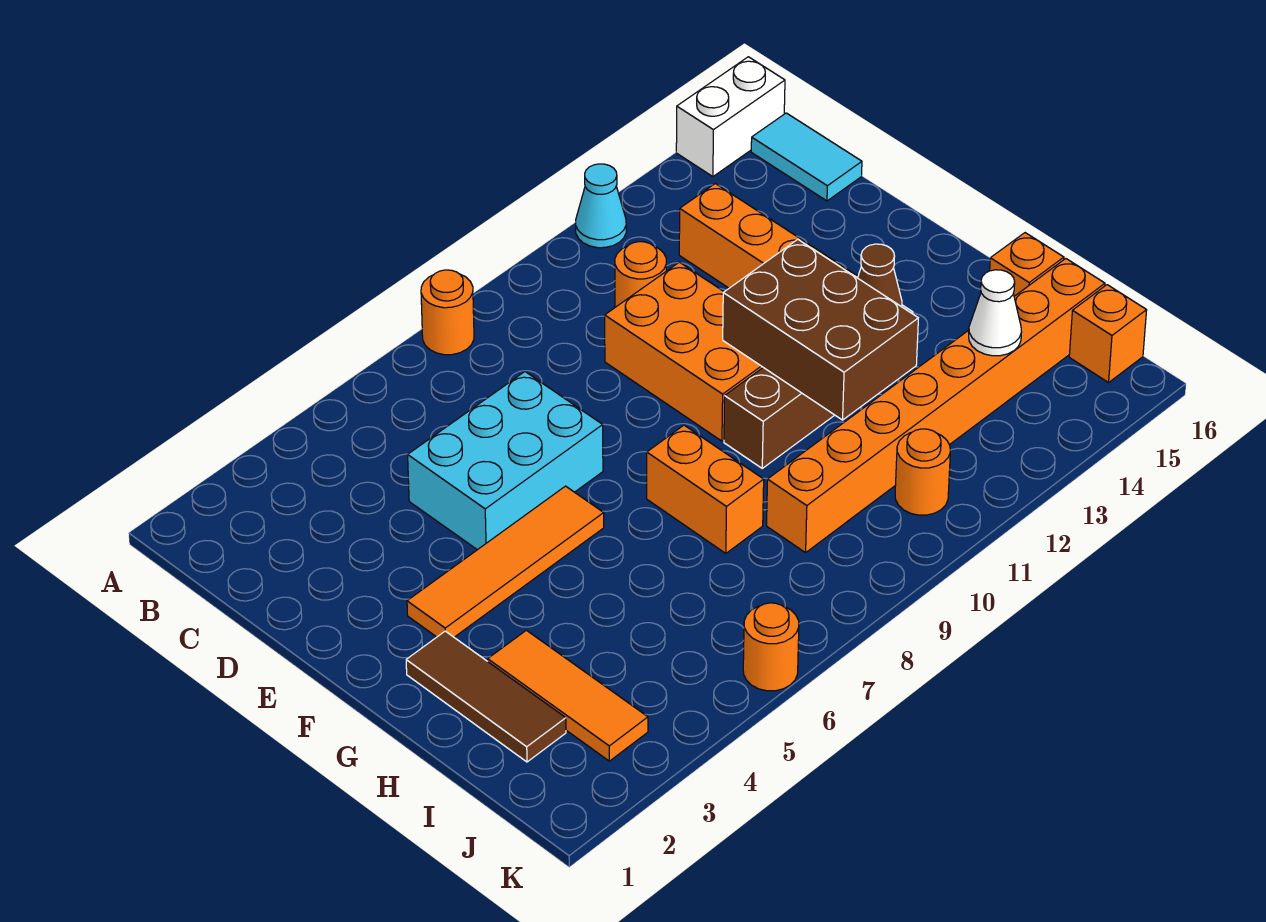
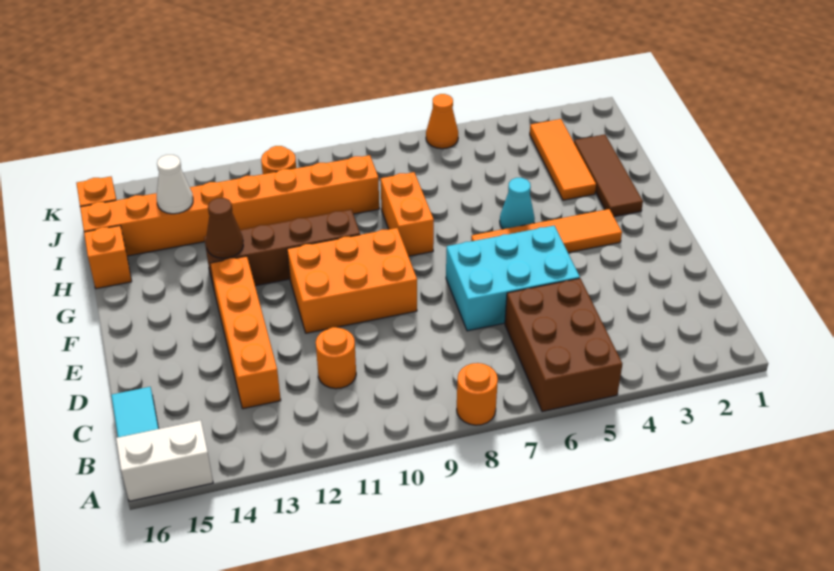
cyan 1x1 cone [576,164,626,248] -> cyan 1x1 cone moved to [500,178,535,229]
orange 2x3 brick [605,262,763,441] -> orange 2x3 brick turned to [287,228,417,333]
brown 2x3 brick [723,239,918,420] -> brown 2x3 brick moved to [505,278,622,412]
orange 1x1 round brick [743,603,799,691] -> orange 1x1 cone [426,94,458,149]

